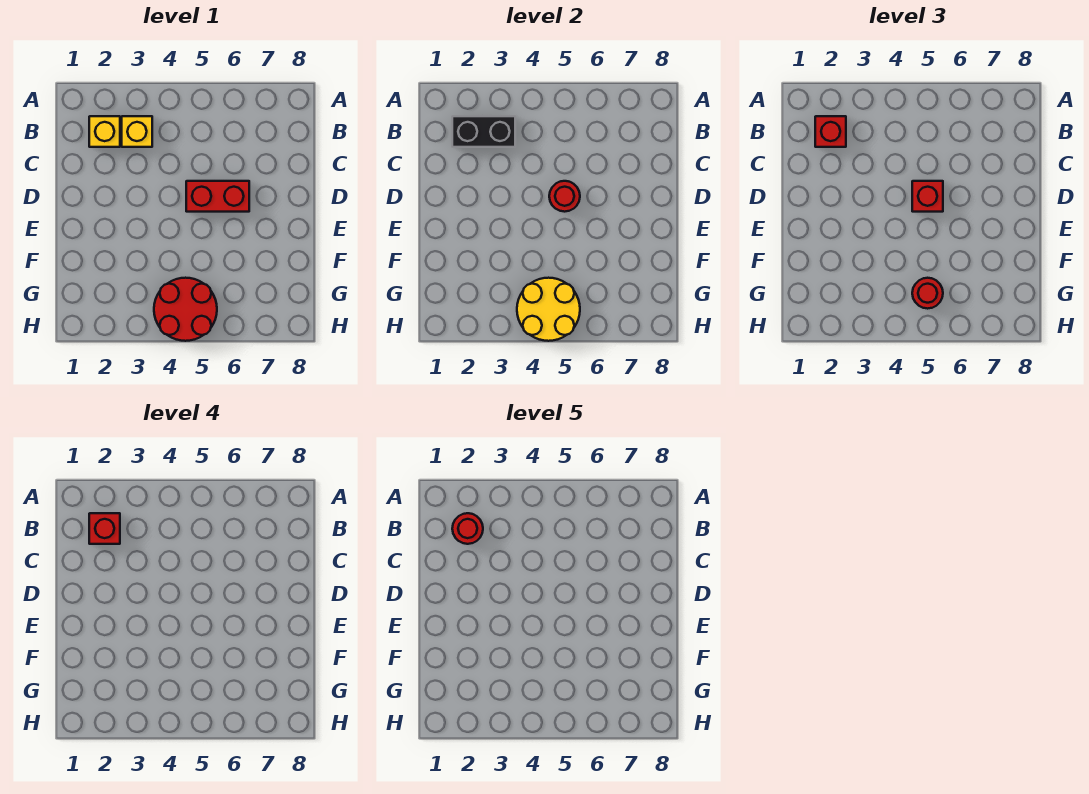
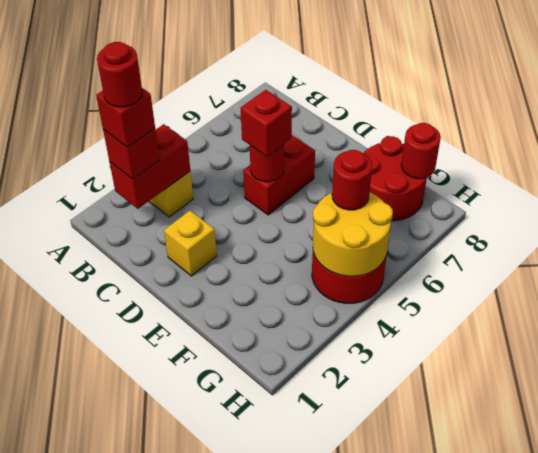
yellow 1x1 brick [89,116,120,147] -> yellow 1x1 brick moved to [164,211,217,276]
black 1x2 brick [452,116,515,147] -> red 1x2 brick [110,124,190,209]
none -> red 2x2 round brick [364,136,427,221]
none -> red 1x1 round brick [401,123,441,179]

